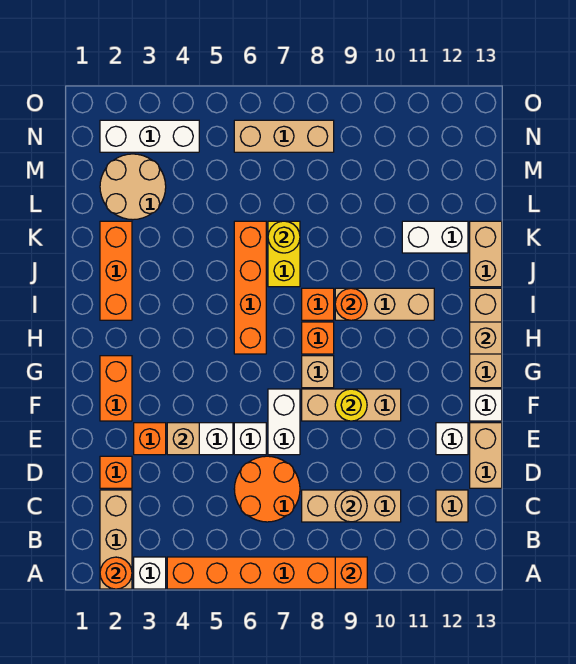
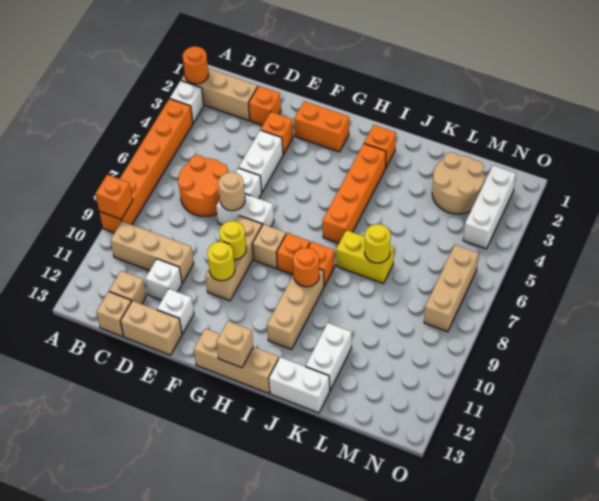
tan 1x3 brick [302,490,401,522] -> tan 1x3 brick turned to [110,221,194,283]
tan 1x1 round brick [335,490,367,522] -> tan 1x1 round brick moved to [218,172,245,211]
tan 1x1 brick [167,423,199,455] -> tan 1x1 brick moved to [96,292,131,337]
none -> yellow 1x1 round brick [207,242,235,281]
white 1x1 brick [470,389,502,421] -> white 1x1 brick moved to [145,259,182,300]
orange 1x4 brick [234,221,266,354] -> orange 1x4 brick turned to [322,144,386,243]
orange 1x3 brick [100,221,132,320] -> orange 1x1 brick [364,125,396,167]
tan 1x2 brick [470,221,502,287] -> white 1x2 brick [269,357,330,413]

